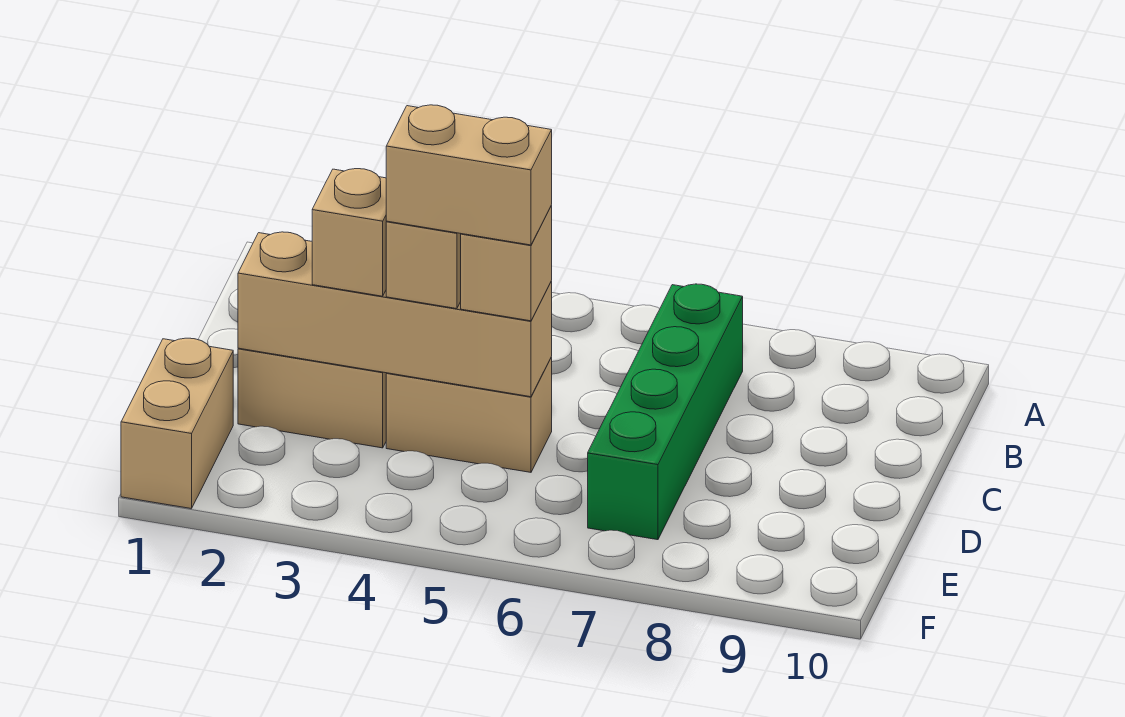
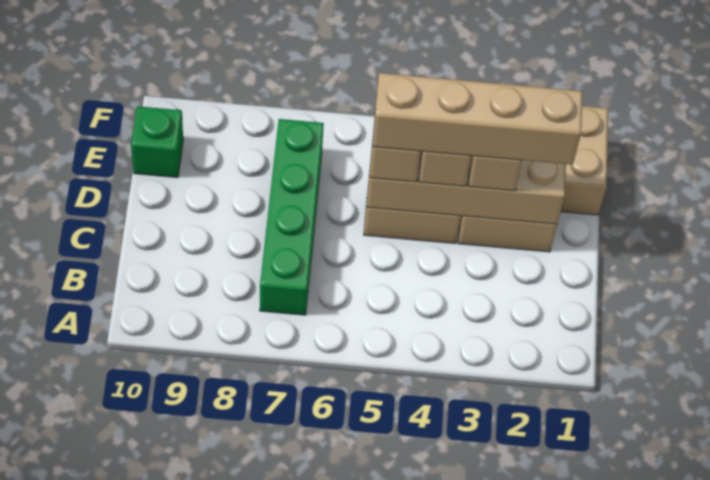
tan 1x2 brick [386,105,552,245] -> tan 1x4 brick [372,73,583,165]
none -> green 1x1 brick [131,106,183,178]

